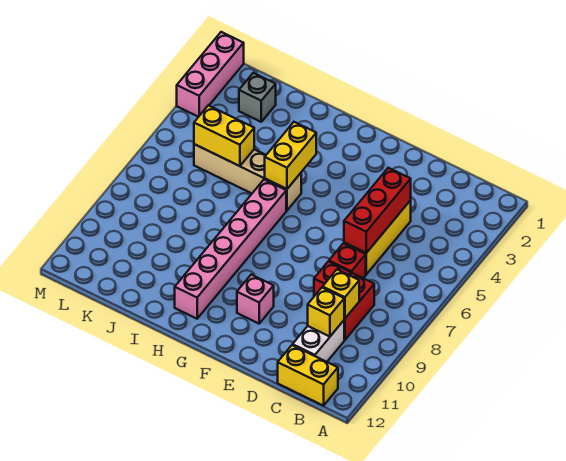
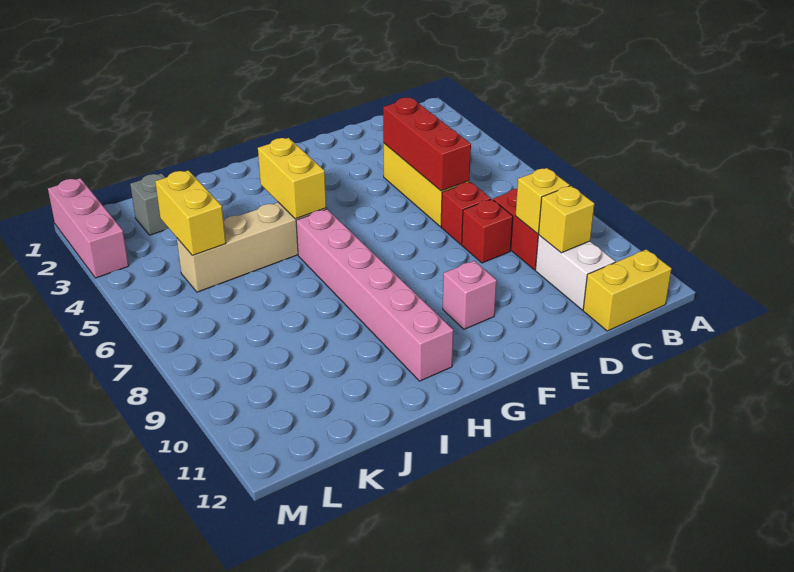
yellow 1x2 brick [194,105,254,166] -> yellow 1x2 brick turned to [155,170,226,255]

